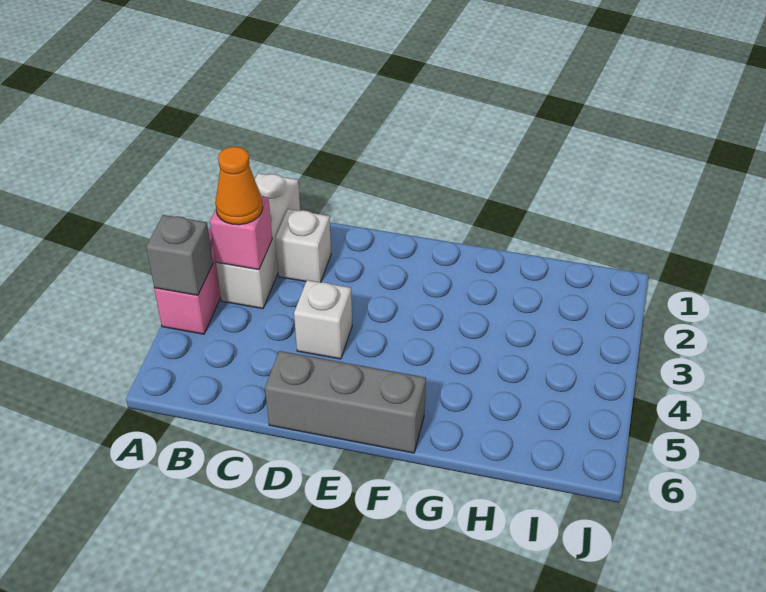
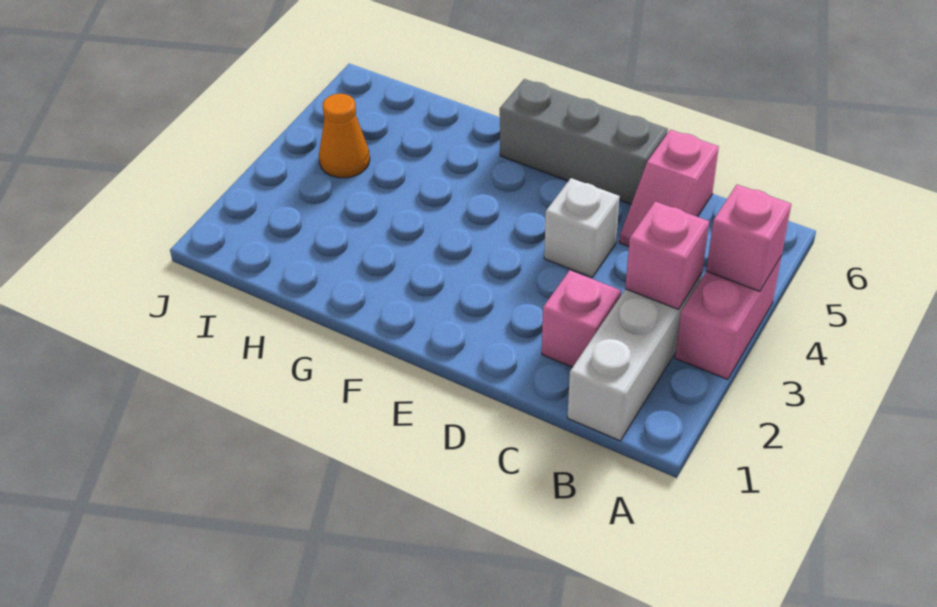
grey 1x1 brick [146,215,213,295] -> pink 1x1 brick [706,185,791,291]
orange 1x1 cone [215,147,263,225] -> orange 1x1 cone moved to [319,94,370,178]
white 1x1 brick [275,209,331,282] -> pink 1x1 brick [542,270,621,367]
none -> pink 1x2 slope [620,130,719,246]

